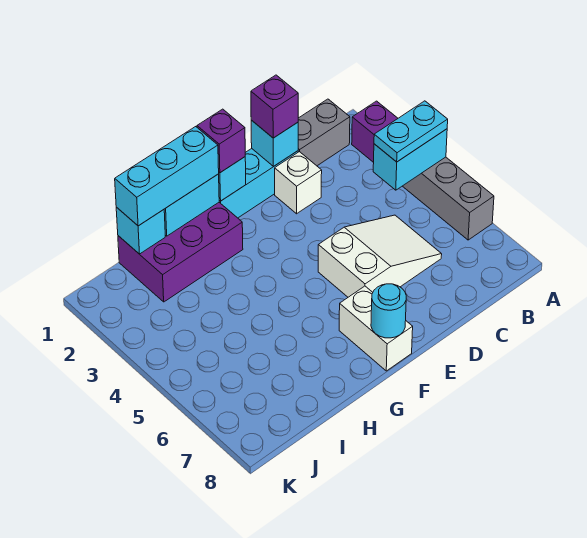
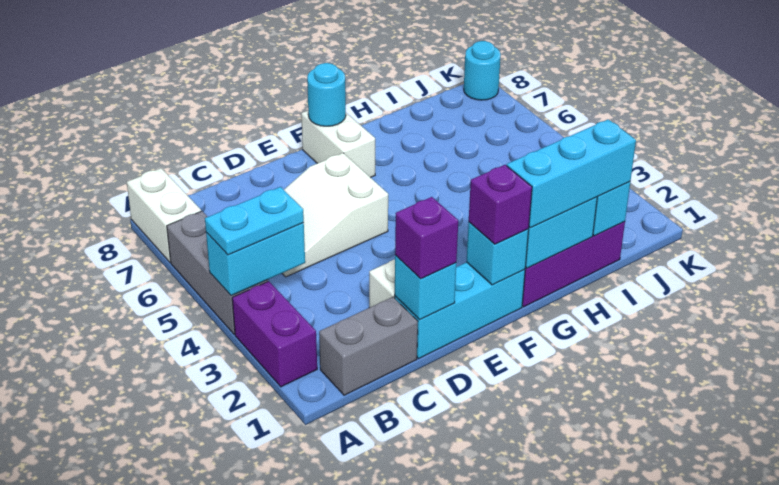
none -> white 1x2 brick [127,168,201,262]
none -> cyan 1x1 round brick [464,41,501,100]

